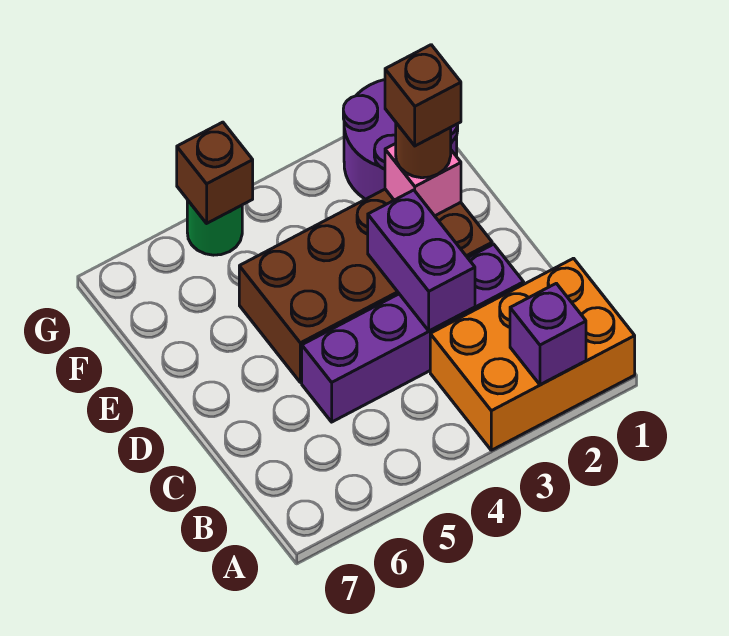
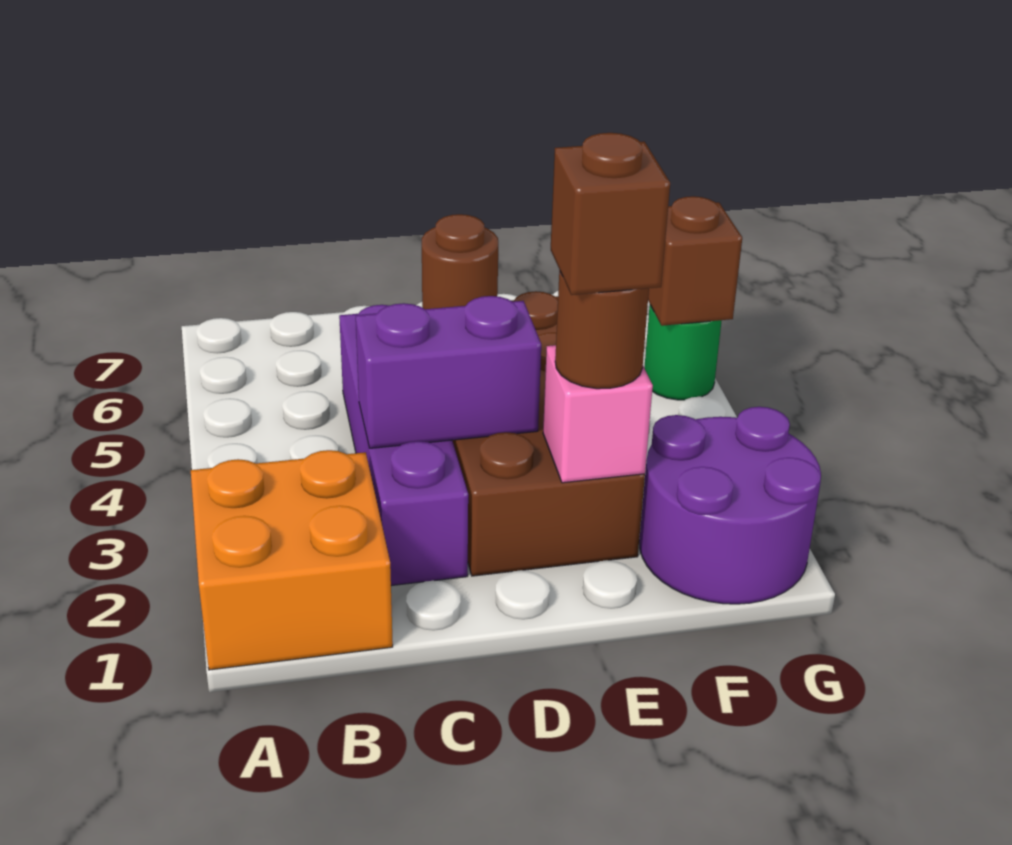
orange 2x3 brick [430,258,635,450] -> orange 2x2 brick [191,450,393,670]
purple 1x1 brick [510,283,586,385] -> none
none -> brown 1x1 round brick [422,214,498,309]

